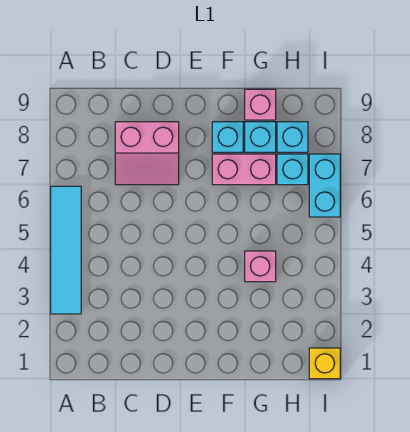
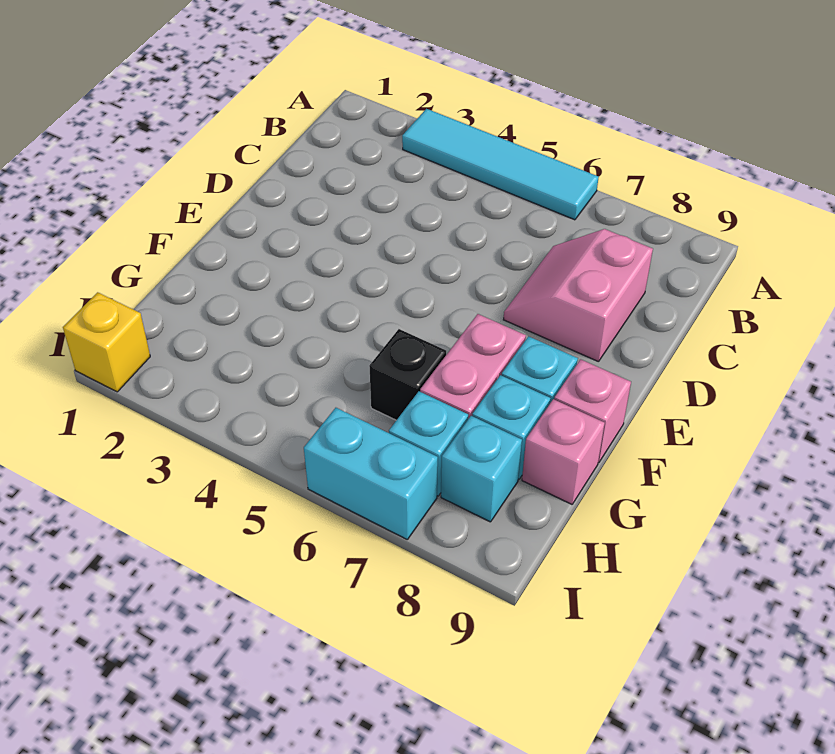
pink 1x1 brick [245,251,276,282] -> pink 1x1 brick moved to [554,359,631,463]
none -> black 1x1 brick [369,329,446,420]

